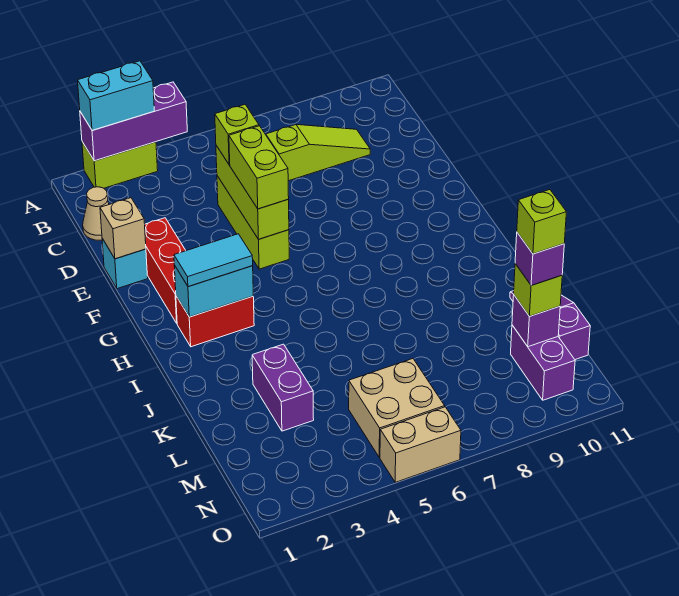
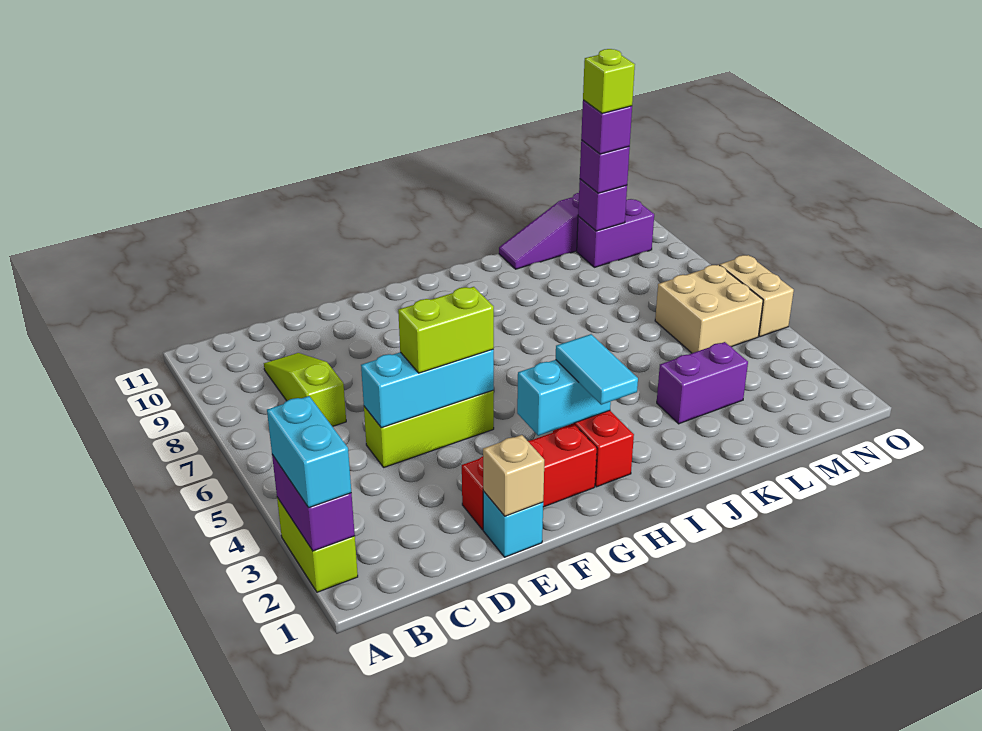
purple 1x3 brick [80,82,187,161] -> purple 1x2 brick [272,455,355,551]
tan 1x1 cone [83,187,109,240] -> none
lime 1x3 brick [216,146,289,239] -> cyan 1x3 brick [361,350,494,428]
lime 1x1 brick [215,105,259,165] -> none
cyan 1x2 brick [174,265,253,317] -> cyan 1x2 brick turned to [517,360,611,436]
lime 1x1 brick [514,264,562,316] -> purple 1x1 brick [580,140,630,193]

